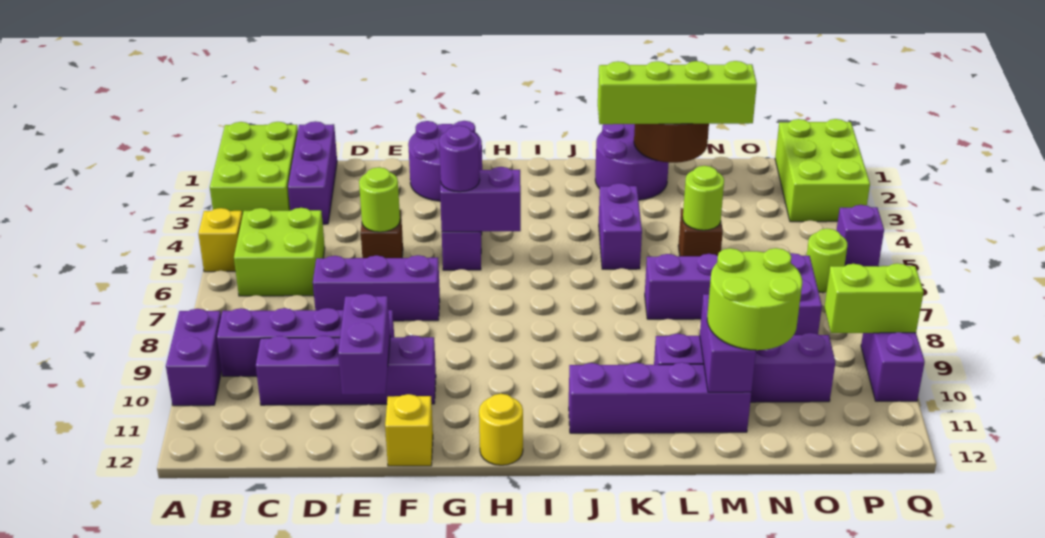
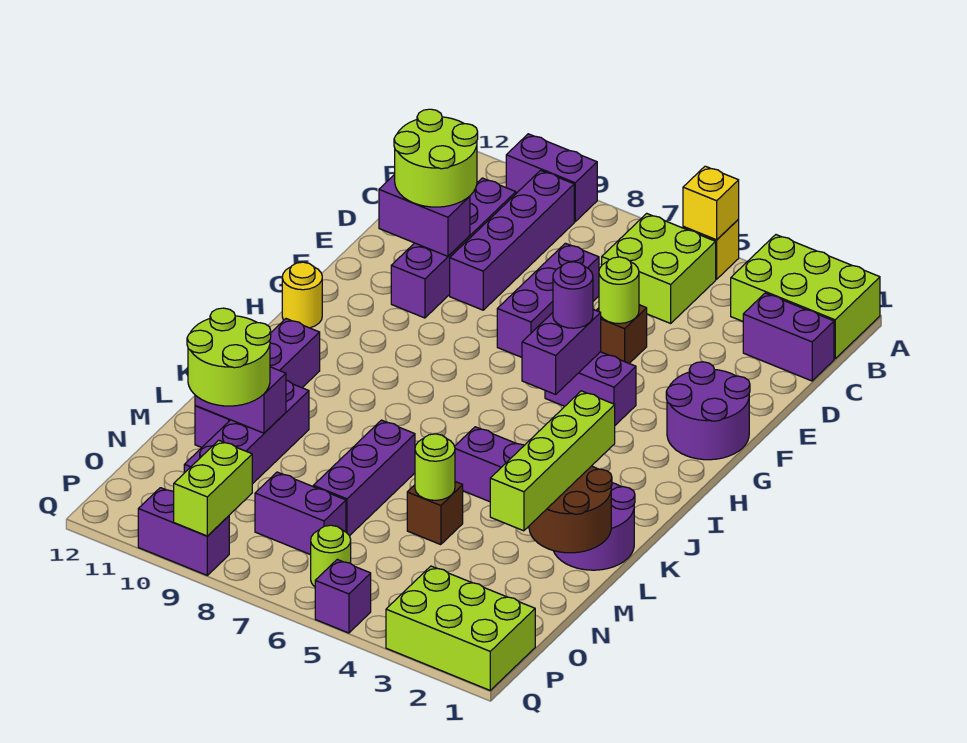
purple 1x3 brick [288,121,337,224] -> purple 1x2 brick [743,293,834,381]
none -> lime 2x2 round brick [394,109,478,207]
yellow 1x1 brick [385,394,433,466] -> yellow 1x1 brick moved to [683,166,739,240]

